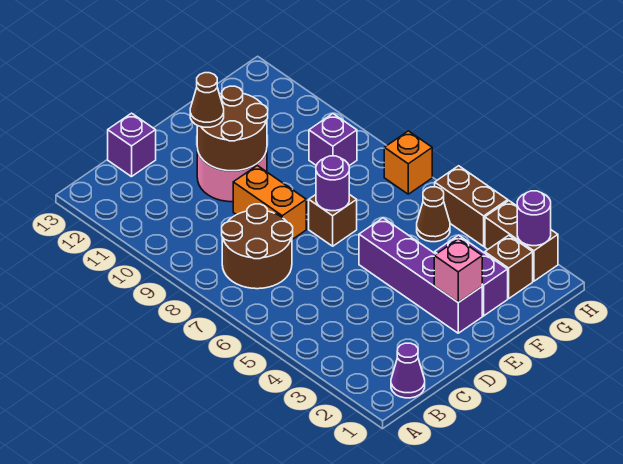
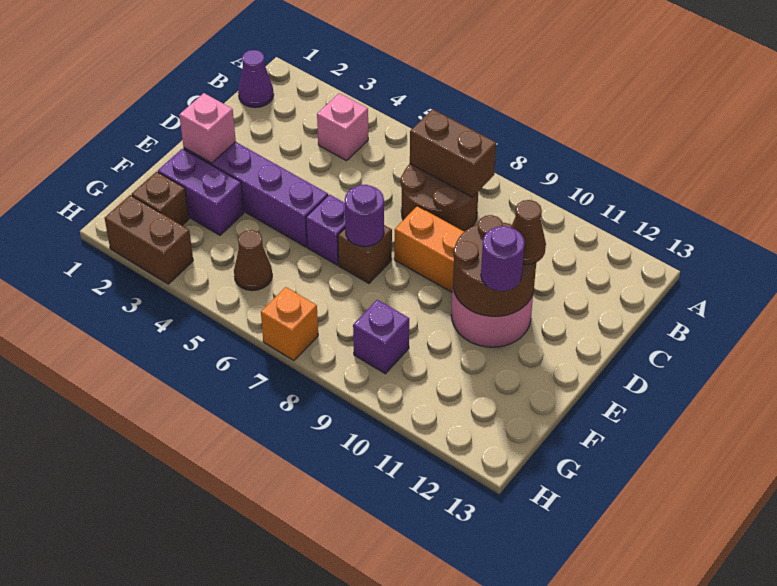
none -> pink 1x1 brick [317,93,368,161]
purple 1x1 brick [108,113,156,177] -> purple 1x1 brick moved to [306,195,345,265]
purple 1x1 round brick [517,191,551,246] -> purple 1x1 round brick moved to [481,226,525,291]
brown 1x2 brick [435,166,508,246] -> brown 1x2 brick moved to [410,109,496,197]

